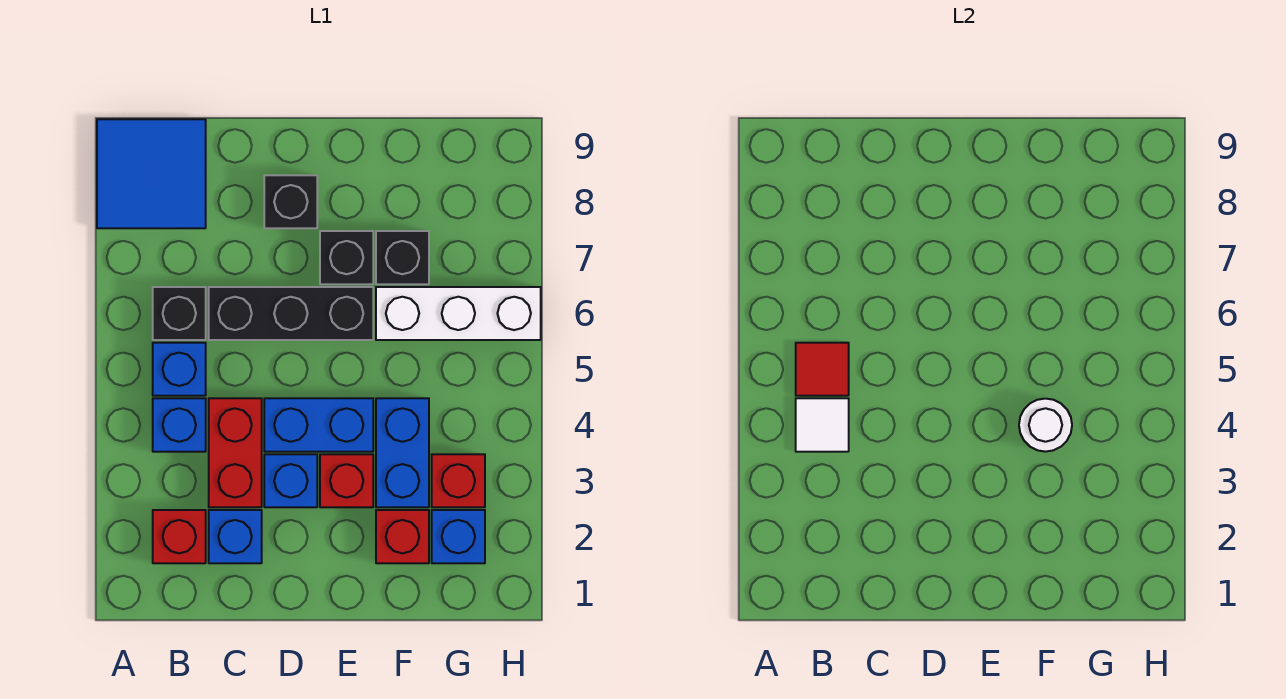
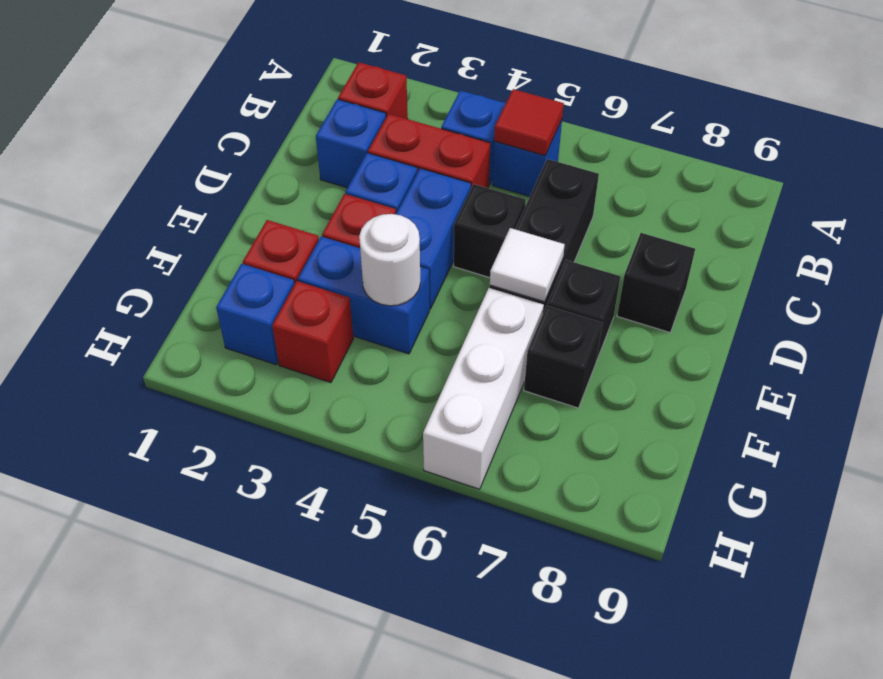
blue 2x2 tile [97,119,206,228] -> none
white 1x1 tile [796,398,849,452] -> white 1x1 tile moved to [490,228,565,302]
black 1x1 brick [153,287,206,340] -> black 1x1 brick moved to [454,184,526,278]

